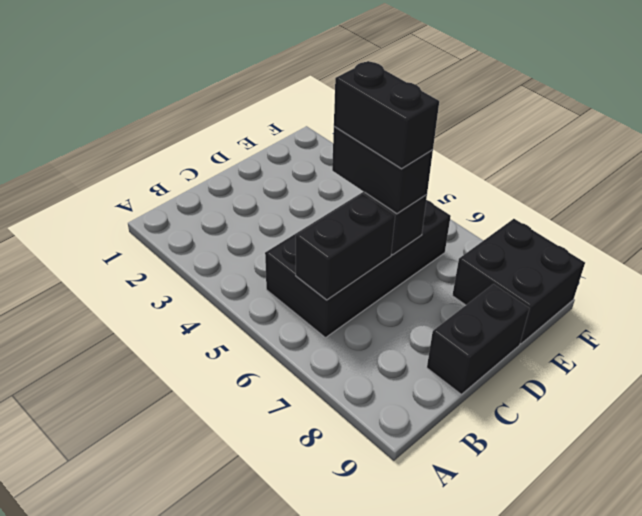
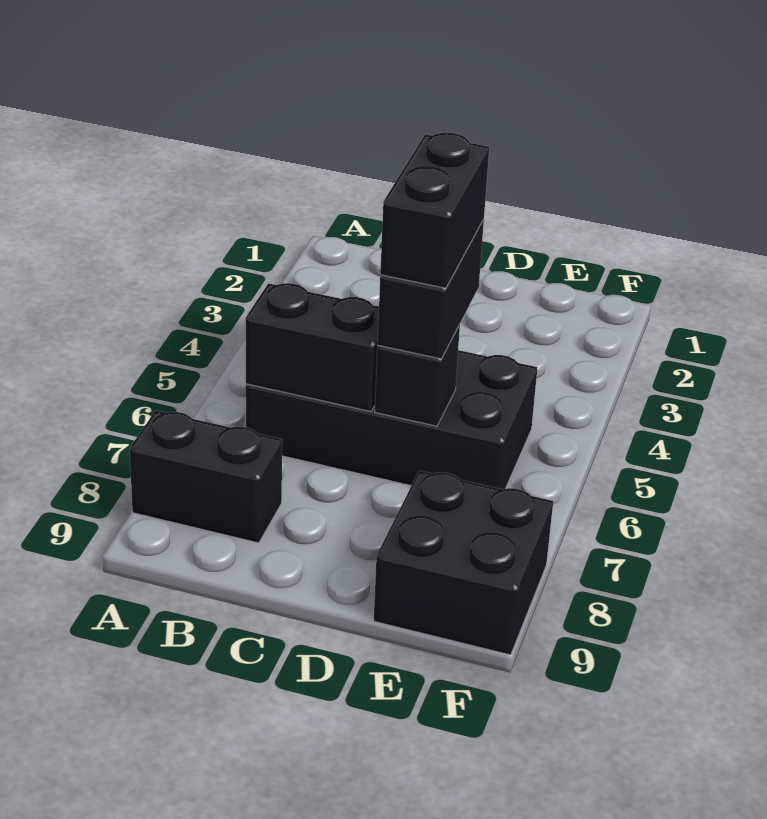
black 1x2 brick [427,284,529,394] -> black 1x2 brick moved to [130,411,282,543]

